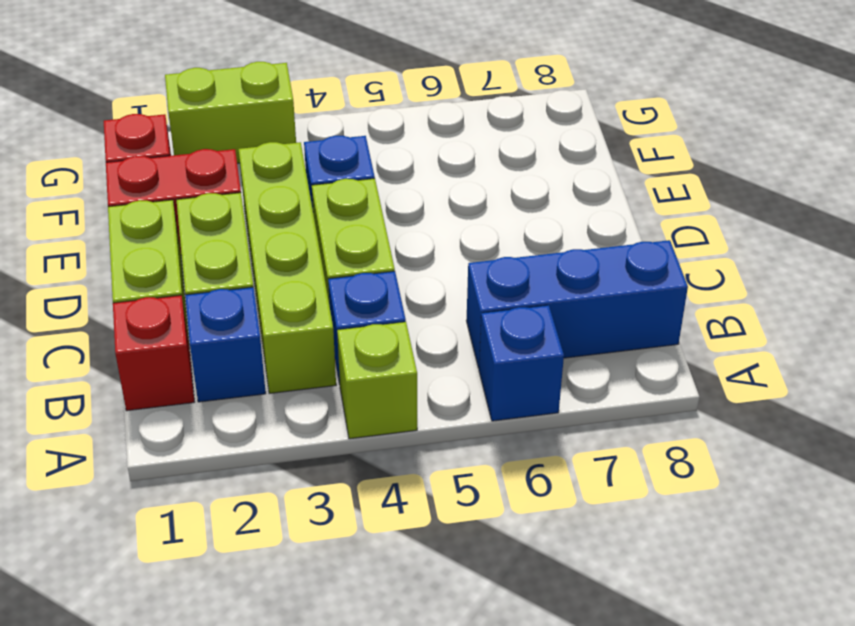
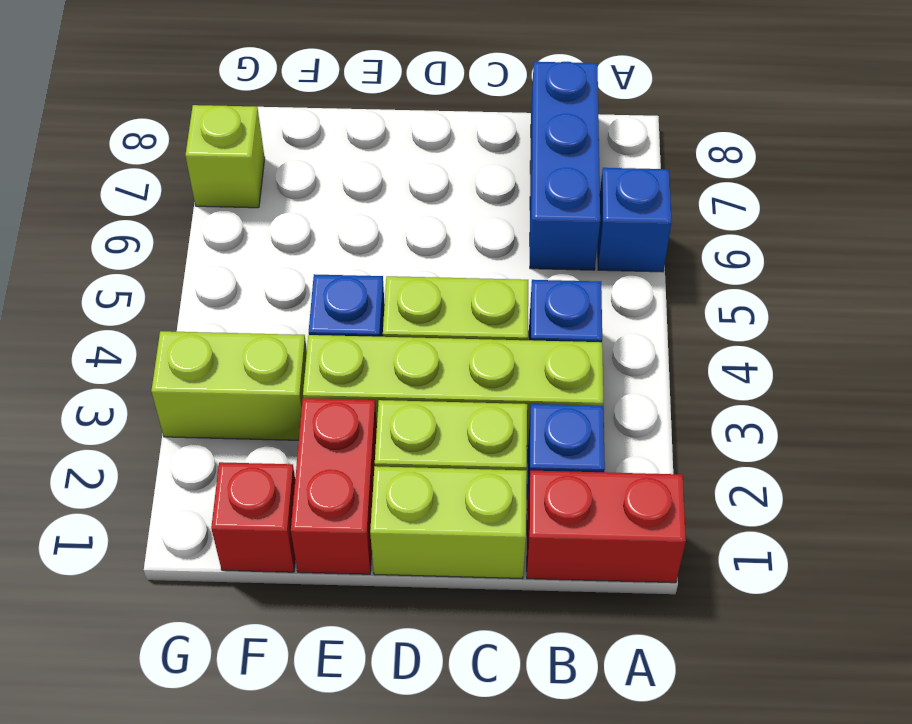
lime 1x1 brick [337,322,417,439] -> lime 1x1 brick moved to [185,105,265,208]
red 1x1 brick [113,295,194,411] -> red 1x2 brick [527,471,686,583]
lime 1x2 brick [165,62,296,164] -> lime 1x2 brick turned to [151,331,307,440]

